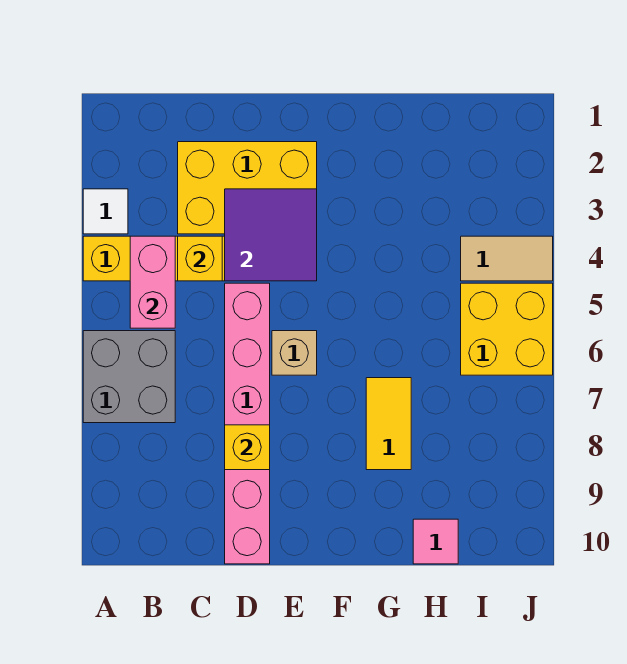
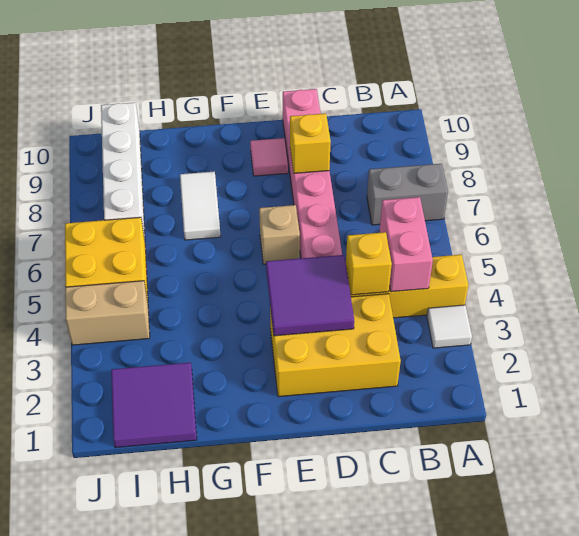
grey 2x2 brick [83,331,175,423] -> grey 1x2 brick [367,164,448,225]
yellow 1x2 tile [366,378,411,470] -> white 1x2 tile [180,171,221,240]
none -> purple 2x2 tile [111,363,197,448]
pink 1x1 tile [413,519,458,564] -> pink 1x1 tile moved to [250,138,288,176]
tan 1x2 tile [461,236,553,281] -> tan 1x2 brick [65,281,150,345]
none -> white 1x4 brick [101,103,145,239]

